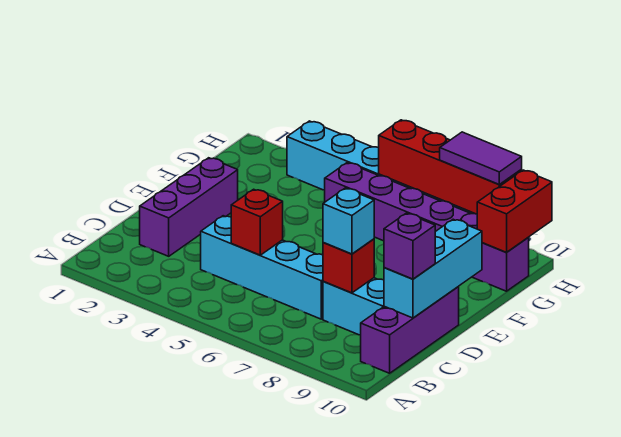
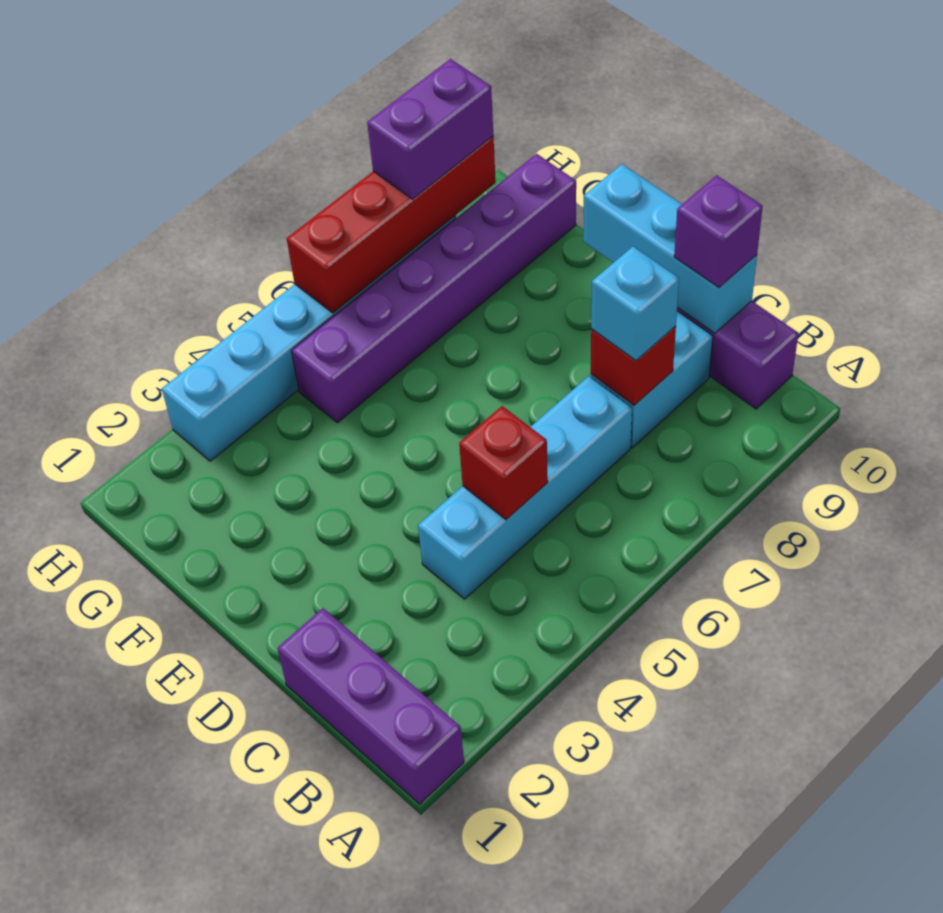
purple 1x3 brick [140,158,238,256] -> purple 1x3 brick moved to [277,608,464,804]
red 1x2 brick [477,170,552,253] -> none
purple 1x2 tile [440,132,522,185] -> purple 1x2 brick [367,59,493,199]

